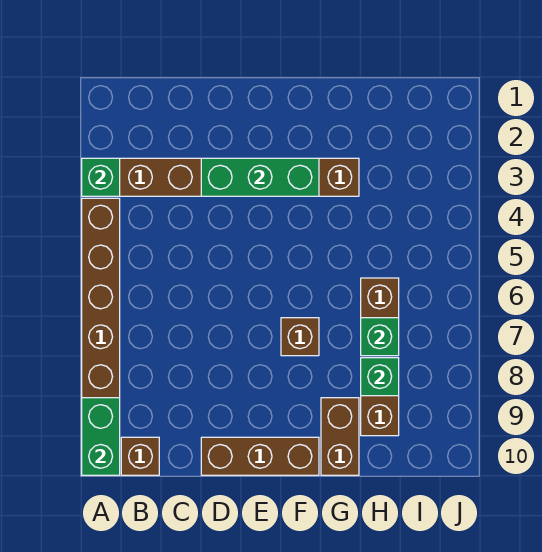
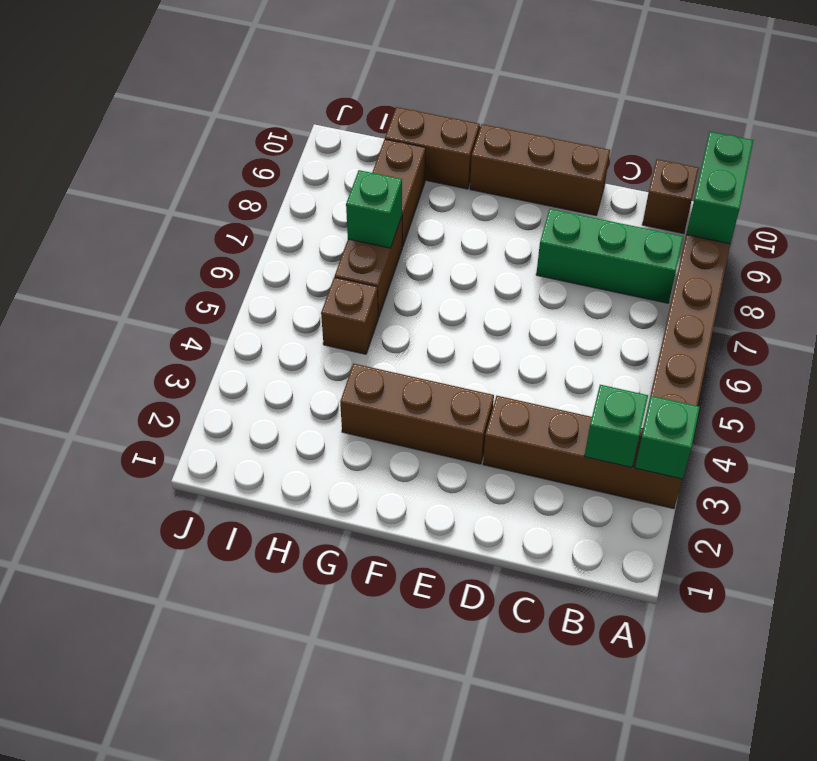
green 1x3 brick [201,158,319,196] -> green 1x3 brick moved to [536,209,683,303]
brown 1x1 brick [281,318,319,356] -> brown 1x1 brick moved to [321,277,378,354]
brown 1x2 brick [321,398,359,475] -> brown 1x2 brick turned to [385,107,480,189]
green 1x1 brick [361,358,399,396] -> green 1x1 brick moved to [585,385,648,467]

